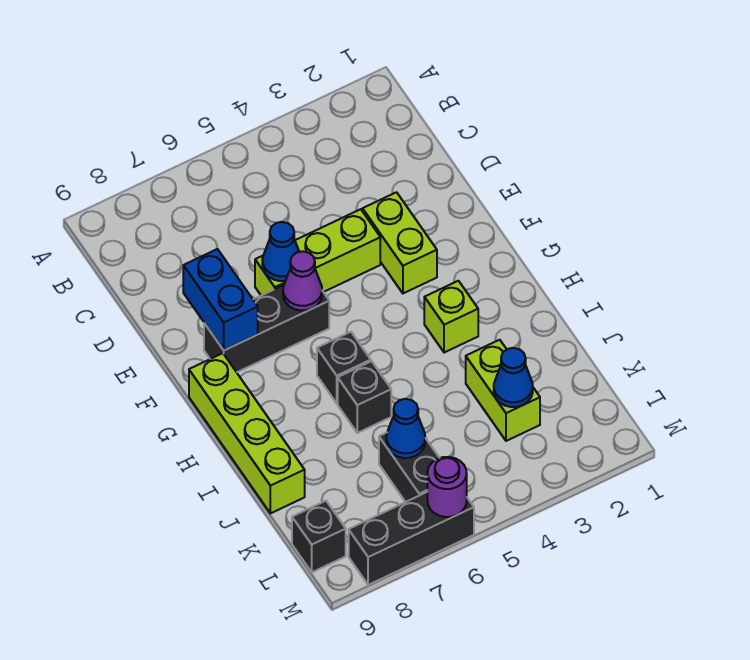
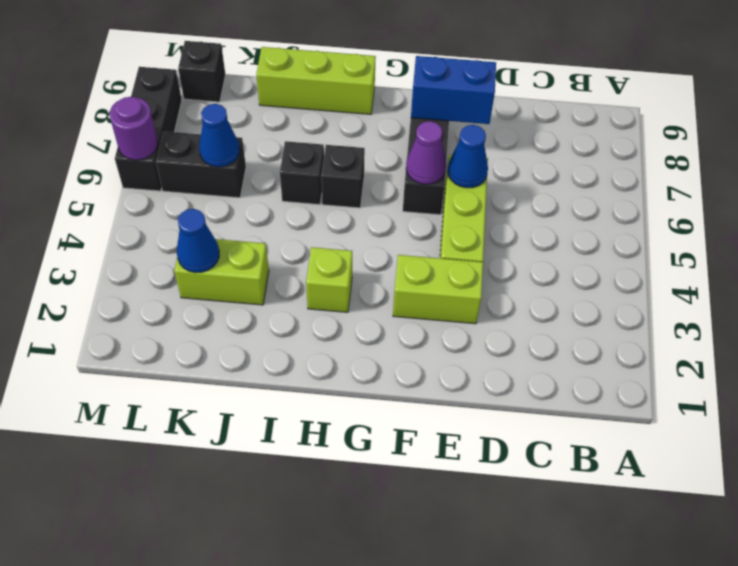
lime 1x4 brick [189,353,305,513] -> lime 1x3 brick [256,47,376,114]

